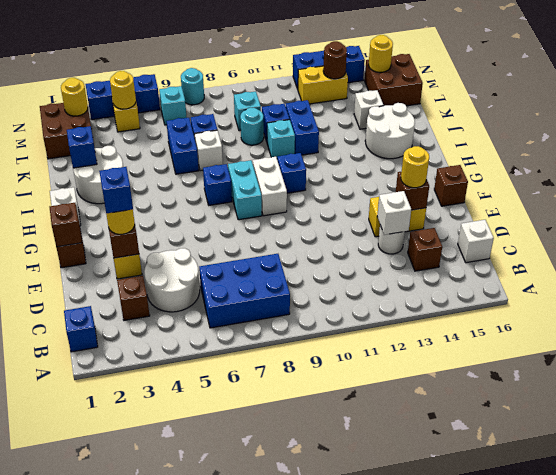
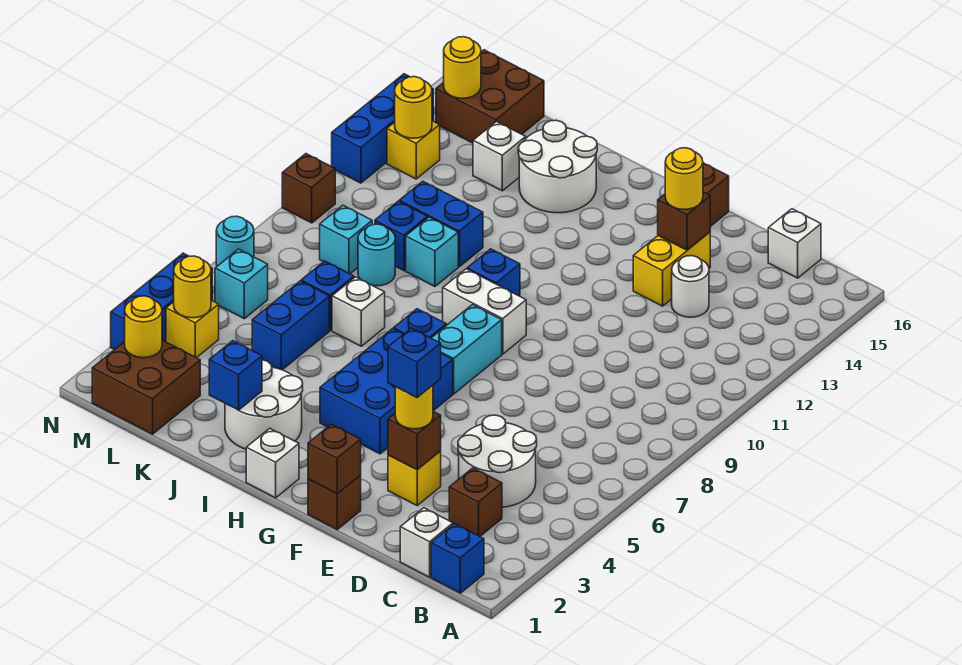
blue 2x3 brick [199,254,290,328] -> blue 2x3 brick moved to [320,329,453,454]
brown 1x1 brick [408,228,442,271] -> brown 1x1 brick moved to [282,154,335,223]
white 1x1 brick [377,191,411,235] -> white 1x1 brick moved to [400,508,453,577]
cyan 1x2 brick [228,160,262,220] -> cyan 1x2 brick turned to [431,305,502,394]
blue 1x2 brick [166,118,199,174] -> blue 1x2 brick turned to [252,281,329,370]
yellow 1x2 brick [298,66,348,104] -> yellow 1x1 brick [387,121,440,179]
brown 1x1 round brick [323,41,347,79] -> yellow 1x1 round brick [395,77,432,138]

